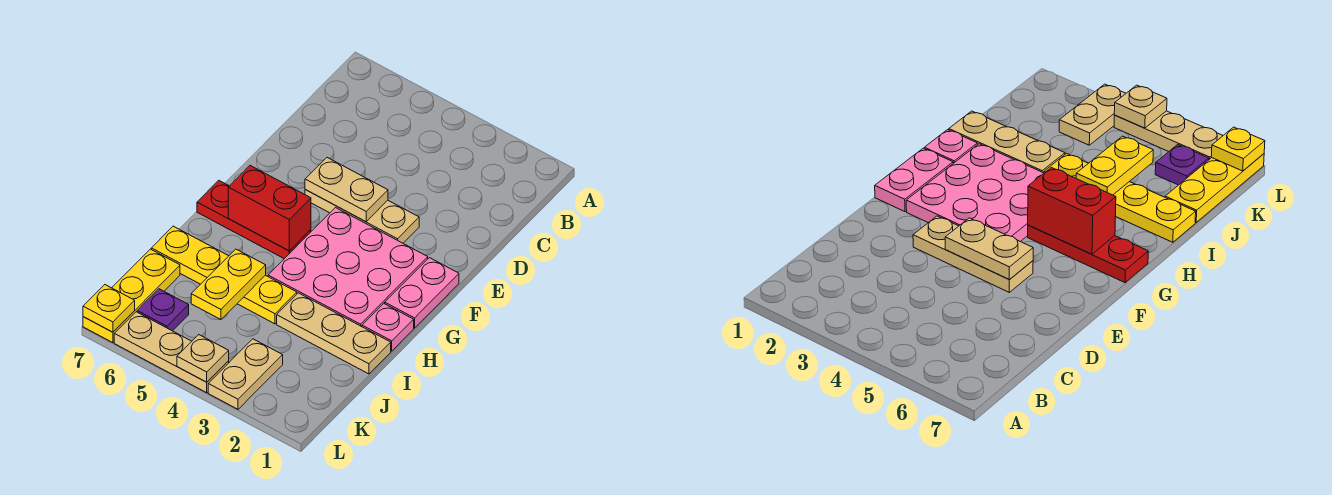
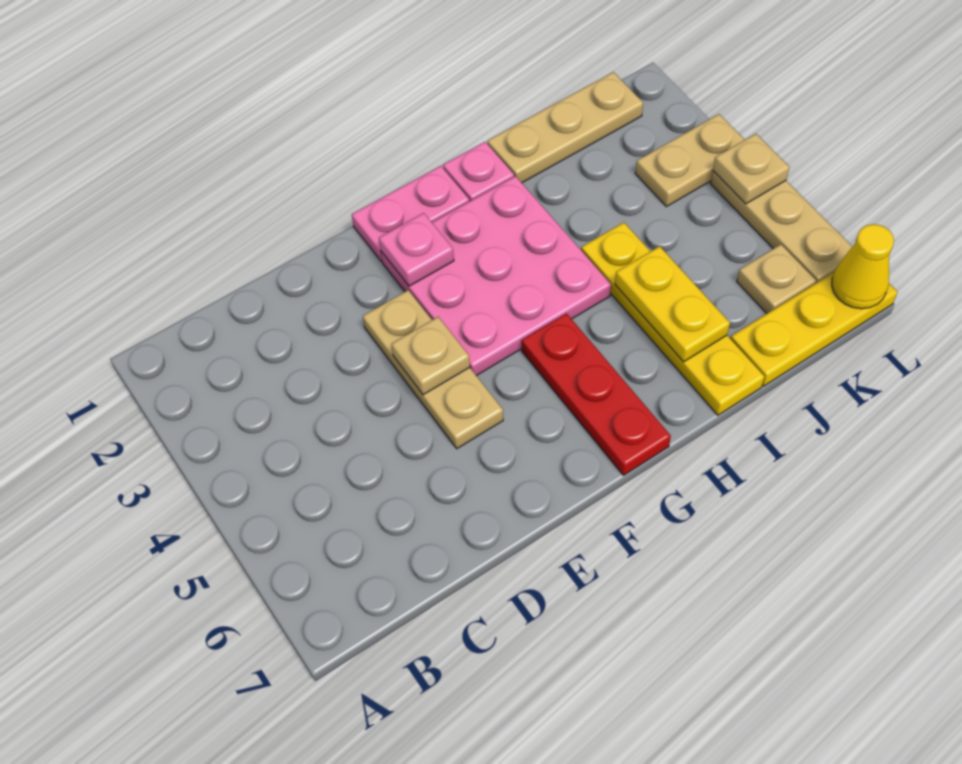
tan 1x2 plate [305,158,388,222] -> tan 1x1 plate [391,317,470,395]
none -> pink 1x1 plate [379,213,454,286]
red 1x2 brick [228,166,311,251] -> none
tan 1x3 plate [277,293,391,374] -> tan 1x3 plate turned to [487,72,643,183]
yellow 1x2 plate [191,249,266,320] -> yellow 1x2 plate turned to [615,246,730,362]
purple 1x1 plate [137,289,189,331] -> tan 1x1 plate [737,244,816,313]
yellow 1x1 plate [83,285,135,332] -> yellow 1x1 cone [832,224,894,309]

